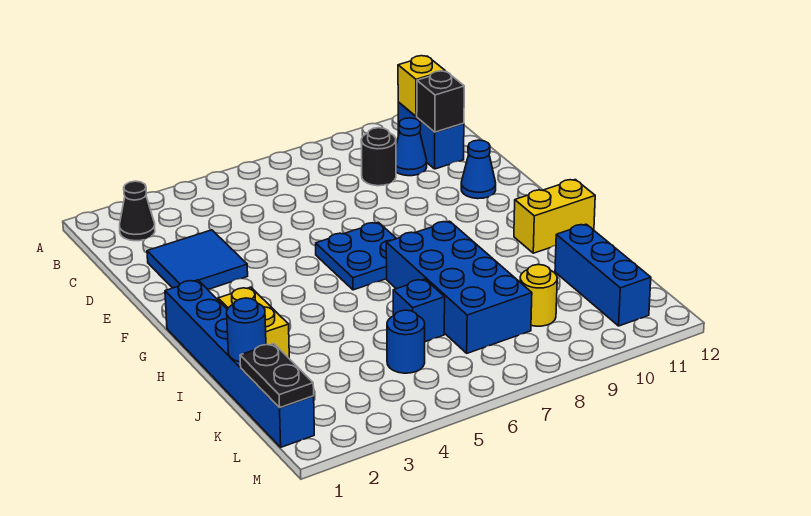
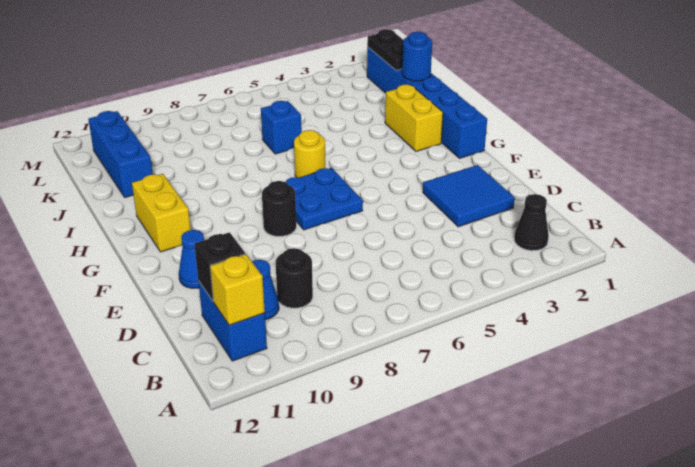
none -> black 1x1 round brick [262,181,296,236]
blue 2x4 brick [386,221,532,353] -> none
yellow 1x2 brick [514,180,595,253] -> yellow 1x2 brick turned to [132,174,191,252]
blue 1x1 round brick [387,310,425,373] -> none
yellow 1x1 round brick [520,265,557,326] -> yellow 1x1 round brick moved to [294,130,325,178]

